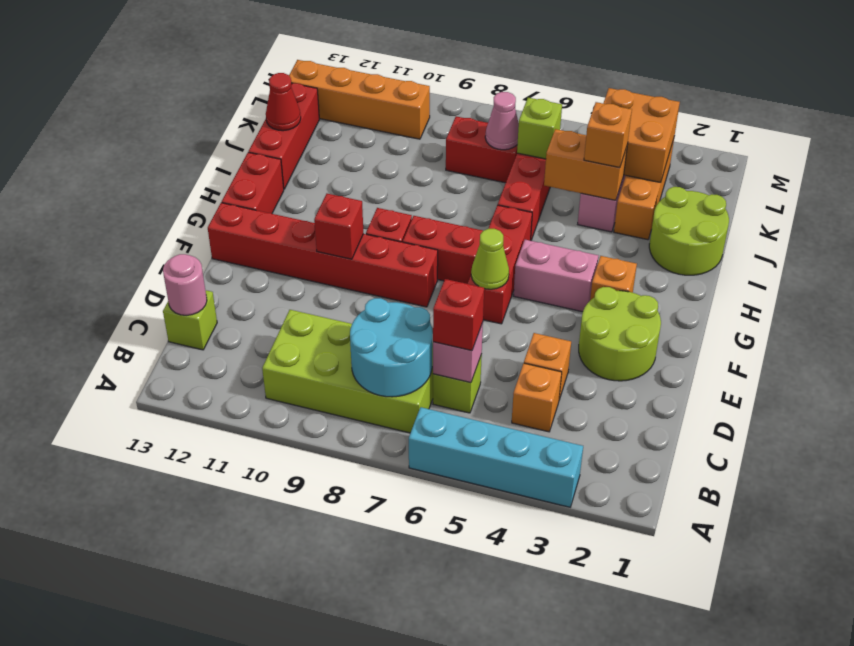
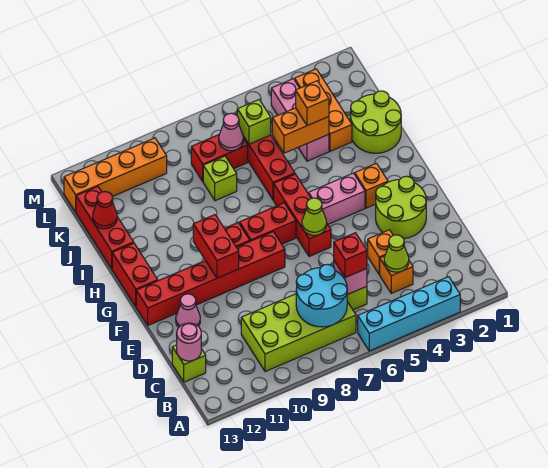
none -> lime 1x1 cone [384,235,409,272]
none -> pink 1x1 cone [176,294,200,327]
red 1x1 brick [314,194,364,259] -> red 1x2 brick [193,215,239,278]
none -> lime 1x1 brick [203,156,237,201]
orange 2x2 brick [603,88,680,182] -> none

